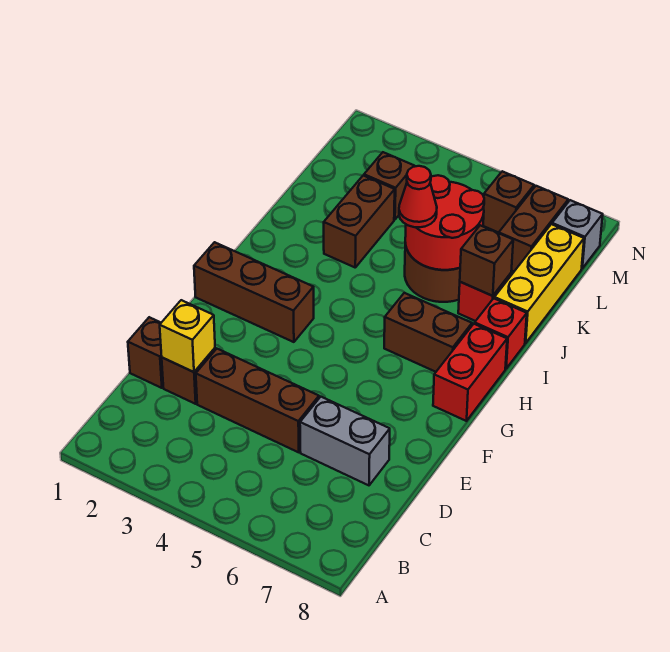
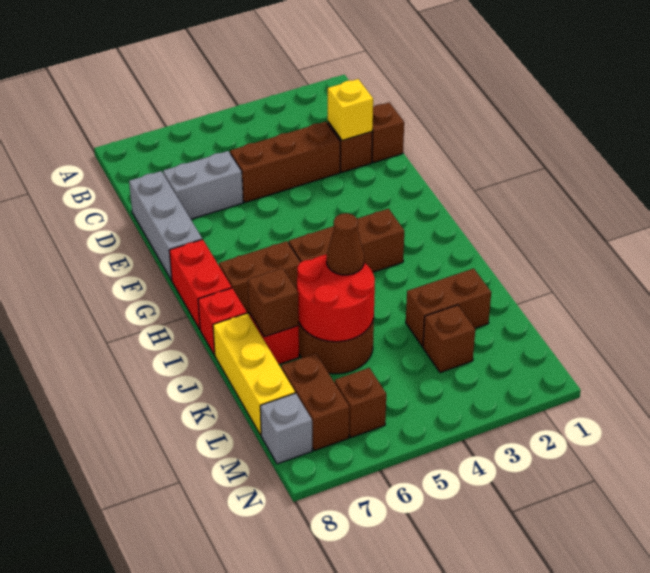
none -> grey 1x3 brick [129,171,202,280]
brown 1x3 brick [194,242,314,342] -> brown 1x3 brick moved to [289,209,404,272]
brown 1x2 brick [324,176,395,267] -> brown 1x2 brick turned to [406,269,491,347]
red 1x1 cone [399,166,437,227] -> brown 1x1 cone [327,213,364,275]

